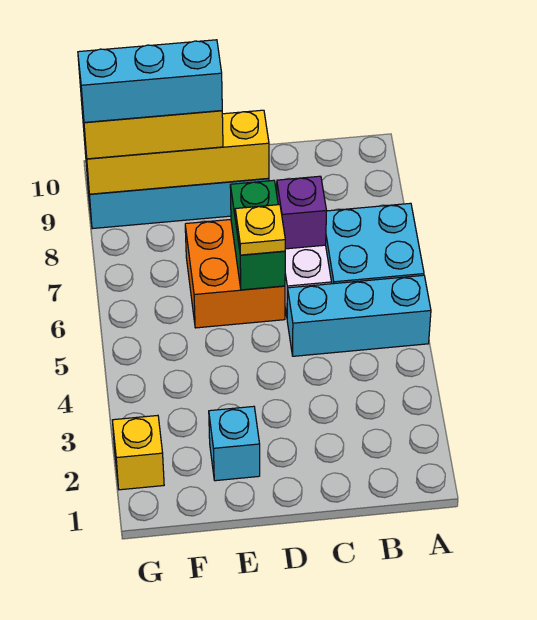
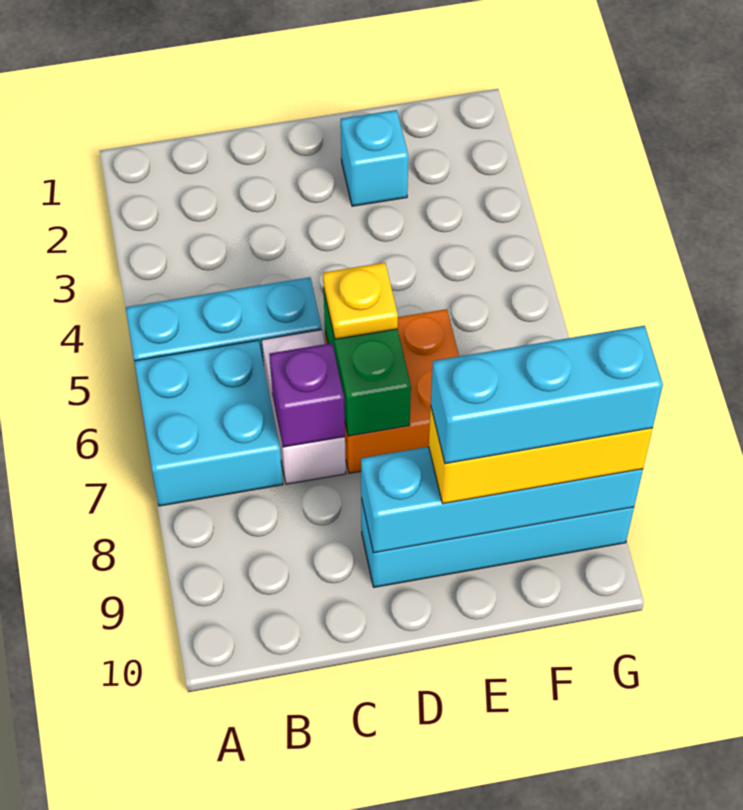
yellow 1x4 brick [84,110,269,194] -> cyan 1x4 brick [361,447,643,553]
yellow 1x1 brick [112,415,164,490] -> none

